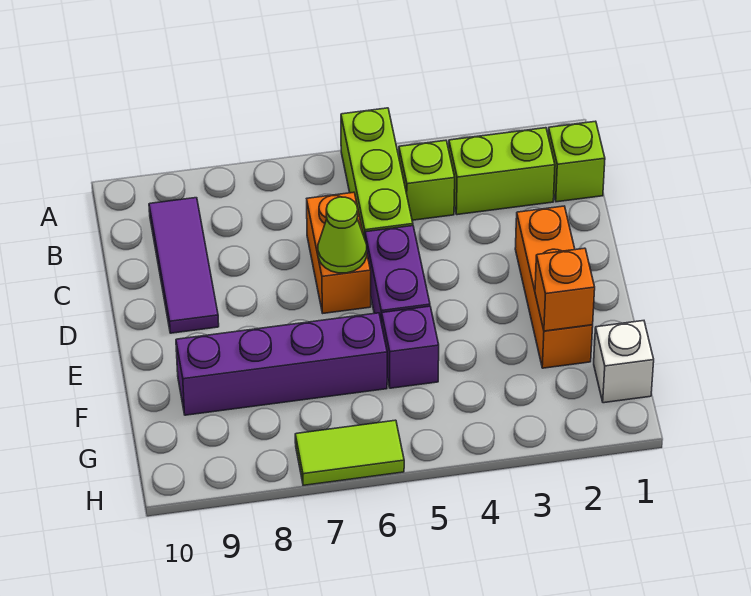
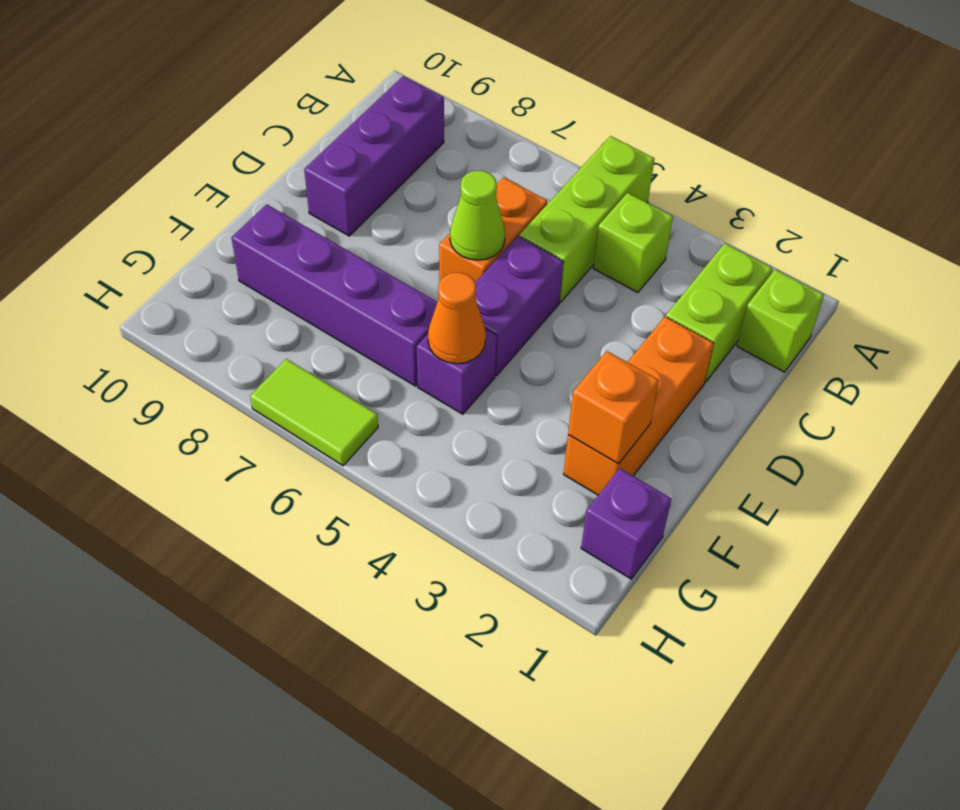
lime 1x2 brick [449,128,555,215] -> lime 1x2 brick turned to [666,243,772,382]
purple 1x3 tile [149,198,219,333] -> purple 1x3 brick [304,76,444,236]
none -> orange 1x1 cone [428,272,486,364]
white 1x1 brick [594,321,654,403] -> purple 1x1 brick [581,468,671,579]

